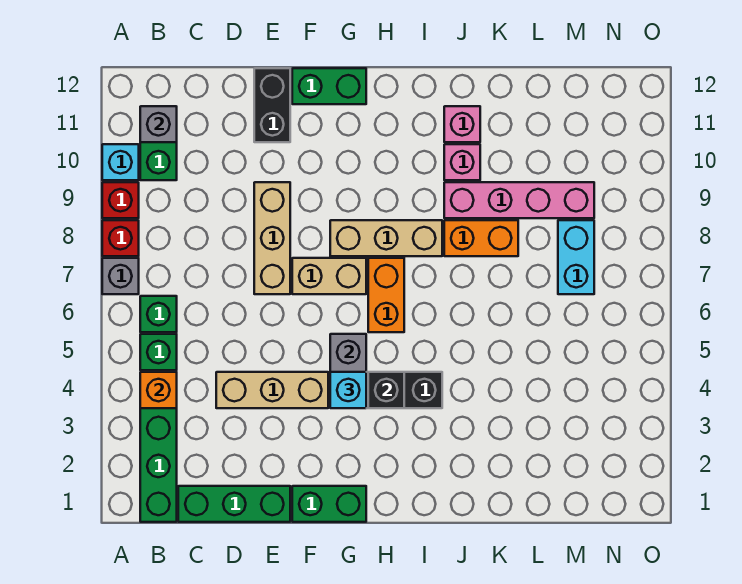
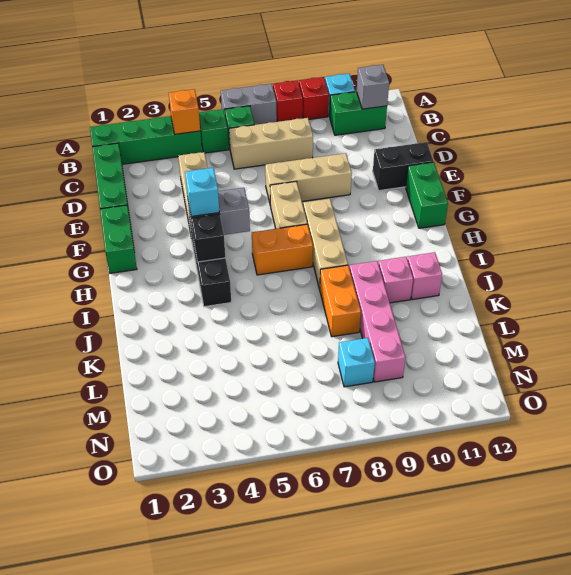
grey 1x1 brick [102,258,139,294] -> grey 1x2 brick [221,84,277,125]
none -> tan 1x3 brick [229,118,313,169]
cyan 1x2 brick [558,220,594,294] -> cyan 1x1 brick [338,338,375,387]

